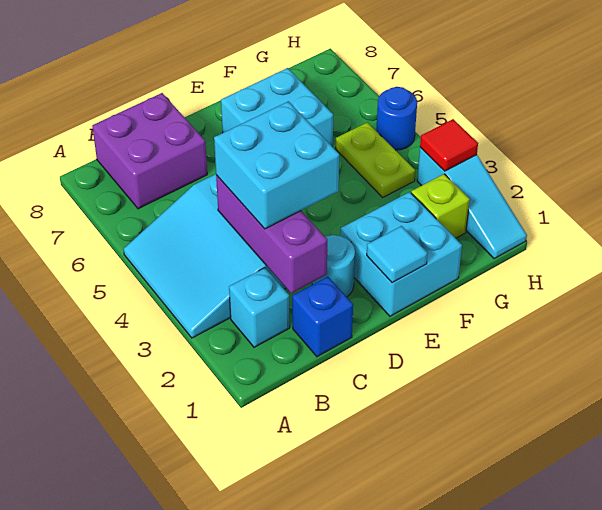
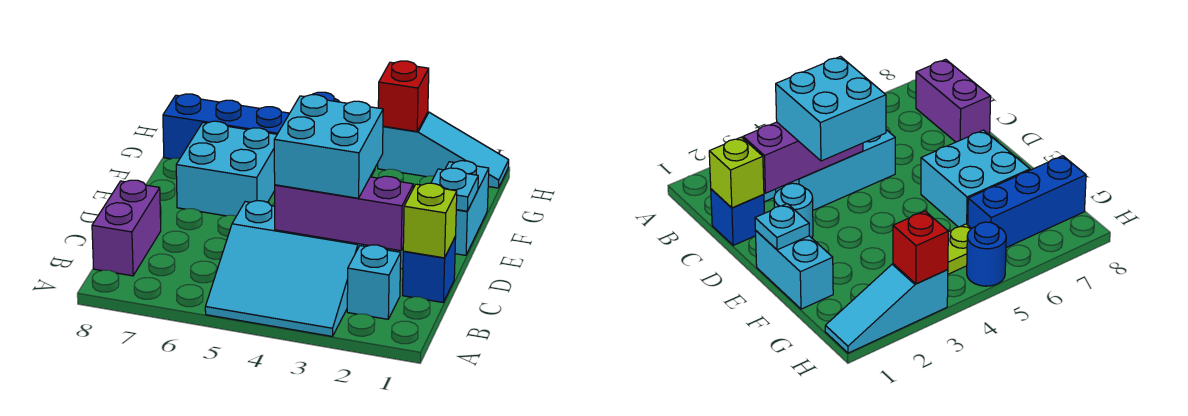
purple 2x2 brick [92,93,207,209] -> purple 1x2 brick [92,180,161,276]
cyan 2x2 brick [340,192,462,316] -> cyan 1x2 brick [445,161,489,255]
cyan 1x1 tile [367,226,428,283] -> cyan 1x1 plate [431,168,478,211]
lime 1x1 brick [411,174,470,238] -> lime 1x1 brick moved to [403,183,457,258]
none -> blue 1x3 brick [163,94,290,159]
red 1x1 tile [420,119,478,171] -> red 1x1 brick [378,61,429,132]

